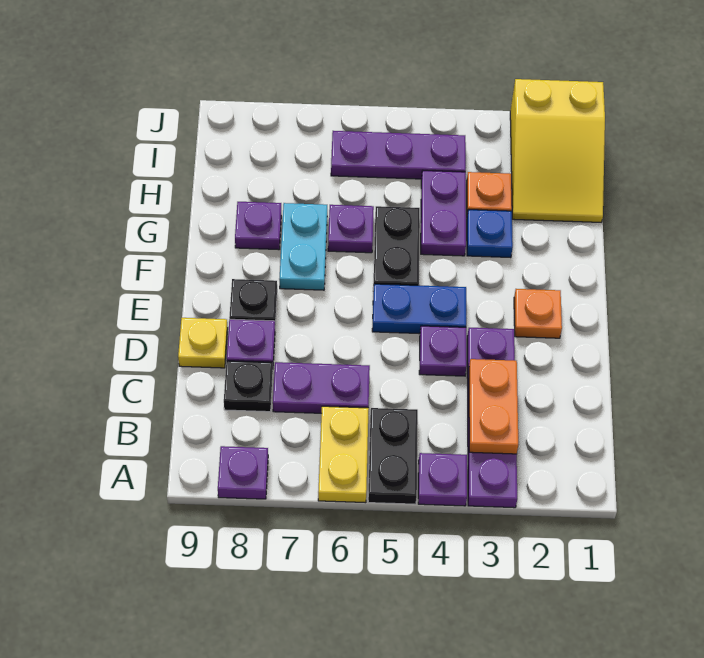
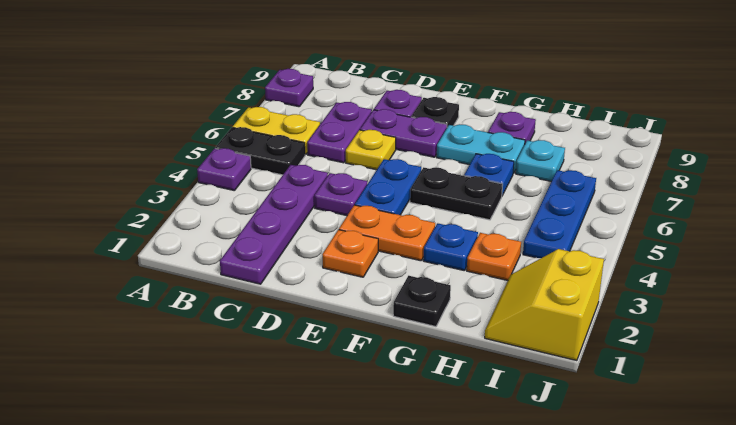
purple 1x4 plate [467,328,517,508] -> purple 1x4 plate turned to [220,165,328,284]
orange 1x2 plate [469,359,518,454] -> orange 1x2 plate moved to [339,205,435,261]
black 1x1 plate [224,361,273,412] -> black 1x1 plate moved to [393,276,451,327]
yellow 1x1 plate [178,318,228,368] -> yellow 1x1 plate moved to [346,130,396,170]
purple 1x2 plate [421,171,466,256] -> purple 1x2 plate moved to [360,109,447,157]
purple 1x1 plate [328,205,374,253] -> blue 1x1 plate [464,154,514,195]
yellow 2x3 slope [510,79,605,222] -> yellow 2x2 slope [485,249,604,361]
none -> cyan 1x1 plate [516,140,565,181]
purple 1x3 plate [331,131,466,179] -> blue 1x3 plate [523,170,596,258]

